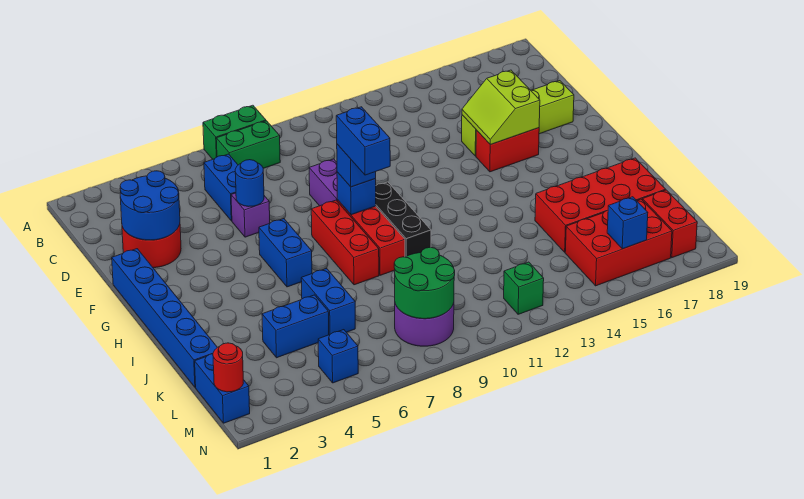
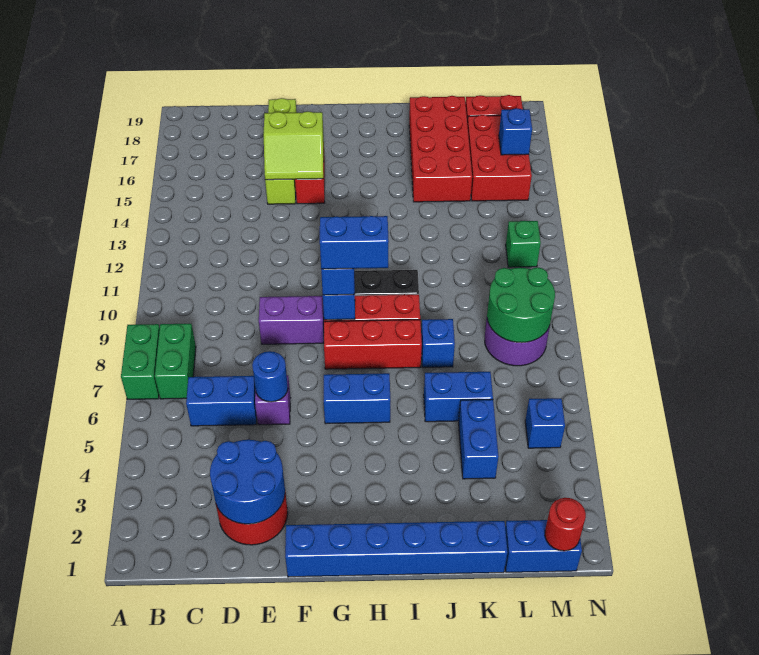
none -> blue 1x1 brick [421,319,455,367]

